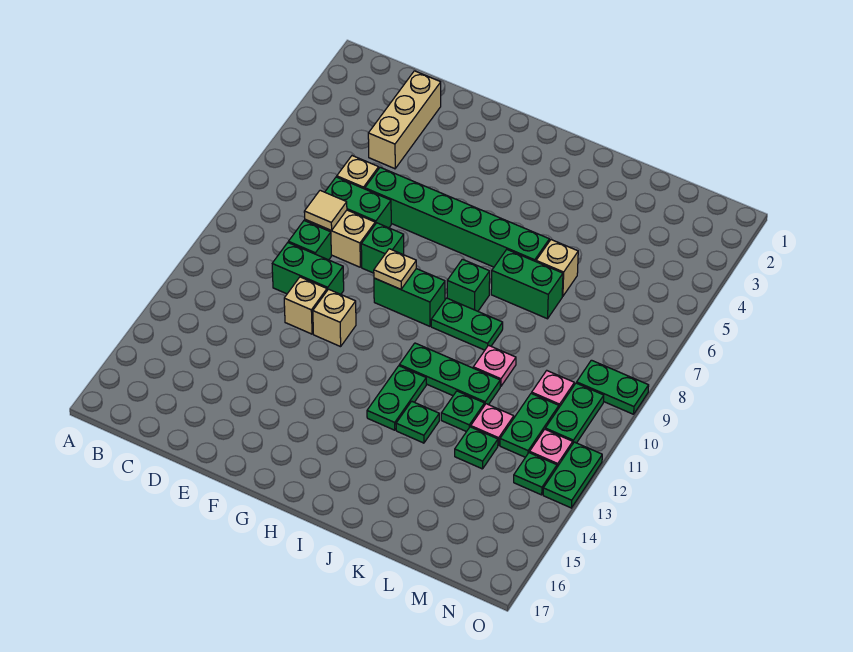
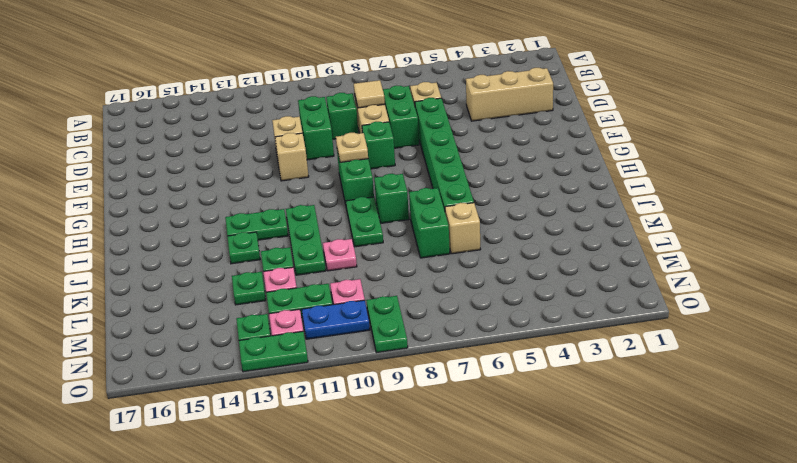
green 1x2 plate [545,383,604,443] -> blue 1x2 plate [302,300,370,339]

